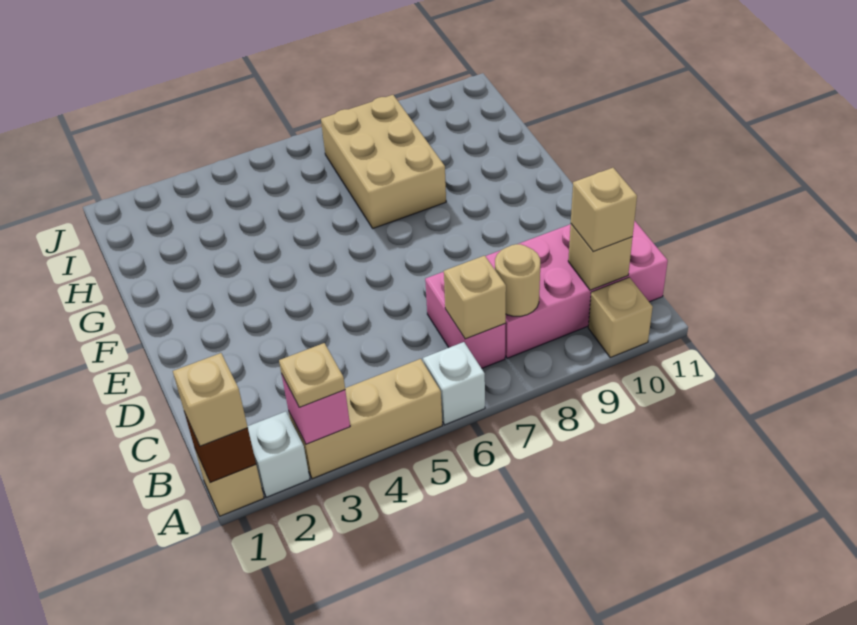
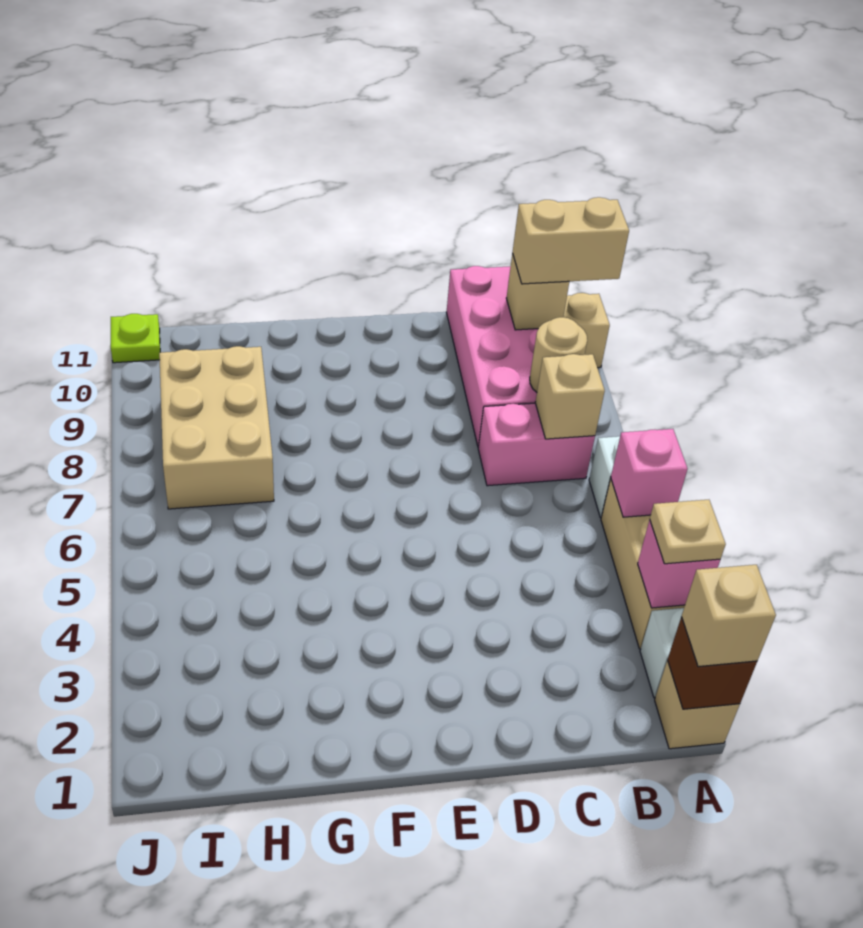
none -> pink 1x1 brick [611,429,687,517]
tan 1x1 brick [571,168,637,252] -> tan 1x2 brick [512,197,629,284]
tan 2x3 brick [321,95,446,228] -> tan 2x3 brick turned to [159,346,274,509]
none -> lime 1x1 plate [111,314,160,363]

